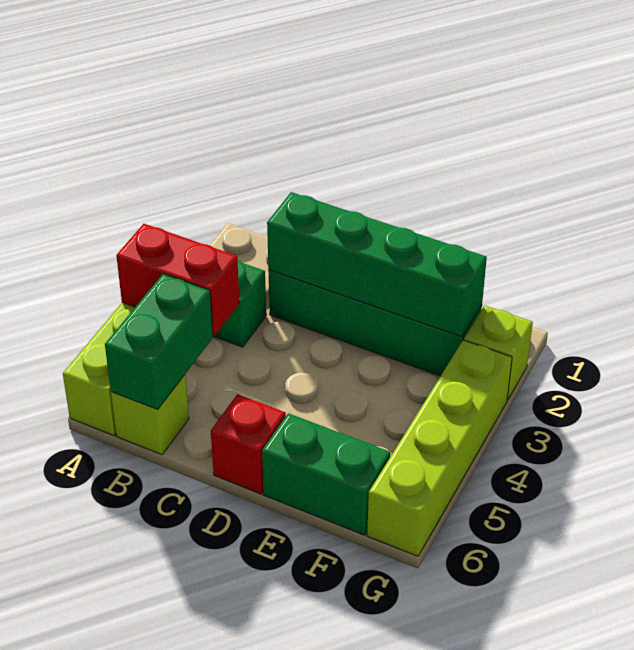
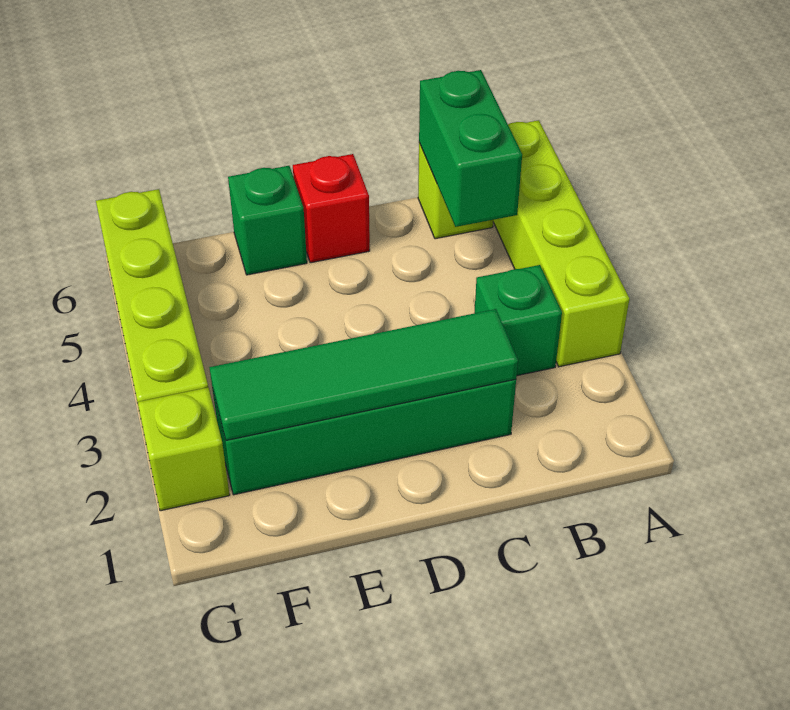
red 1x2 brick [116,224,239,336] -> none
green 1x4 brick [267,192,487,337] -> green 1x4 tile [209,309,518,440]
green 1x2 brick [262,413,390,535] -> green 1x1 brick [228,166,307,275]

